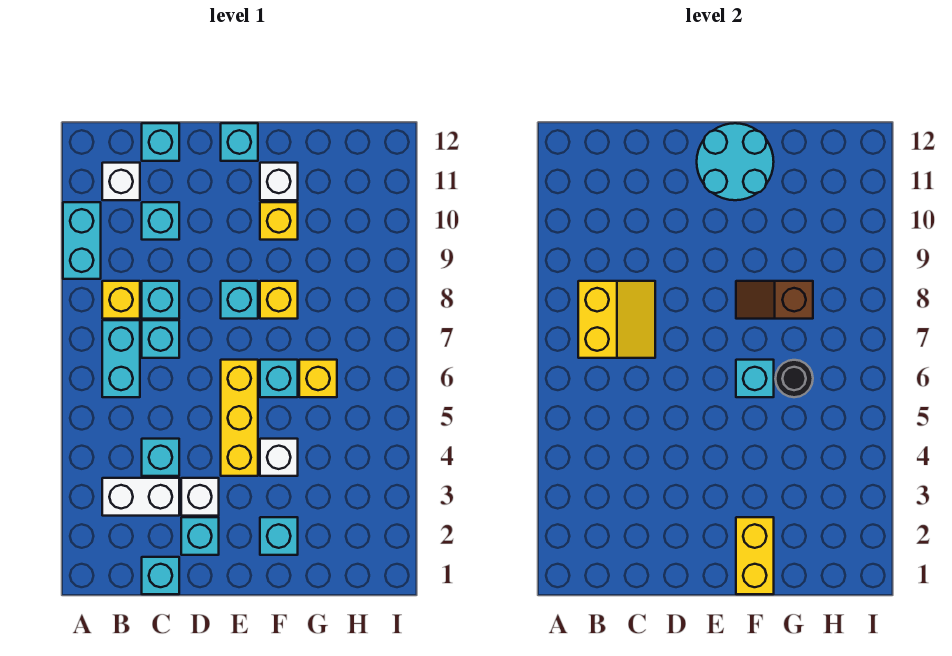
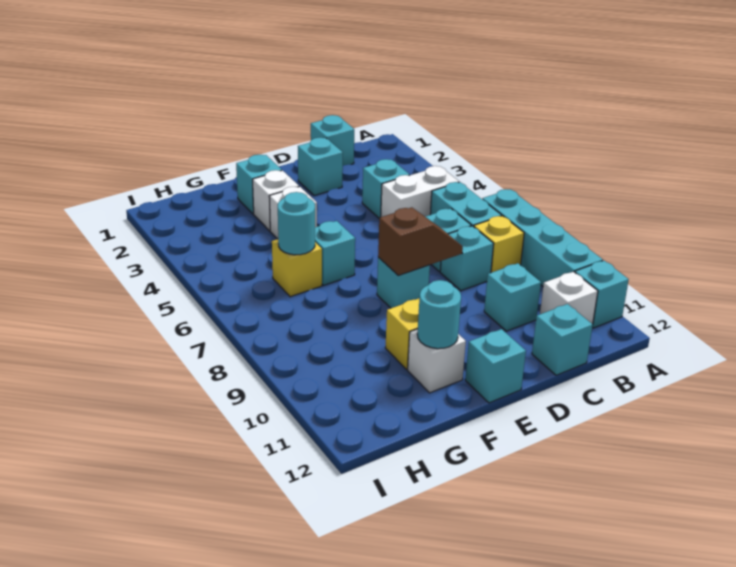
cyan 1x2 brick [63,202,101,279] -> cyan 1x4 brick [482,189,603,286]
white 1x2 brick [102,478,179,516] -> white 1x2 brick moved to [381,166,459,217]
yellow 2x2 slope [578,281,655,358] -> none
white 1x1 brick [181,478,219,516] -> white 1x1 brick moved to [253,170,299,231]
yellow 1x3 brick [221,360,258,476] -> none
cyan 2x2 round brick [697,123,774,200] -> cyan 1x1 round brick [417,280,461,349]
yellow 1x2 brick [736,517,774,594] -> none
cyan 1x1 brick [736,360,774,397] -> cyan 1x1 brick moved to [575,261,629,328]
yellow 1x1 brick [260,281,298,319] -> none
brown 1x2 slope [736,281,813,319] -> brown 1x2 slope moved to [378,207,463,275]
black 1x1 round brick [775,360,813,397] -> cyan 1x1 round brick [278,192,315,255]

